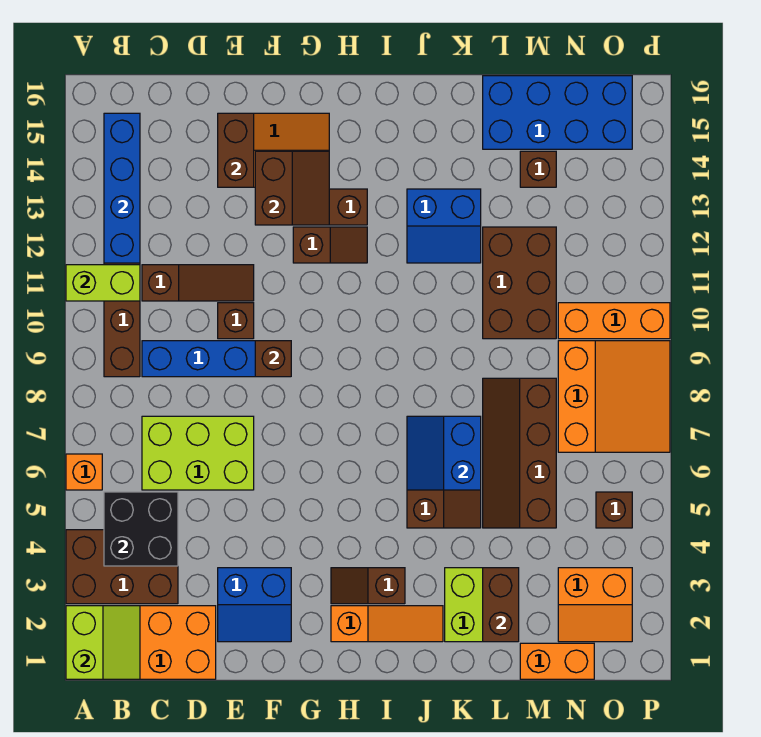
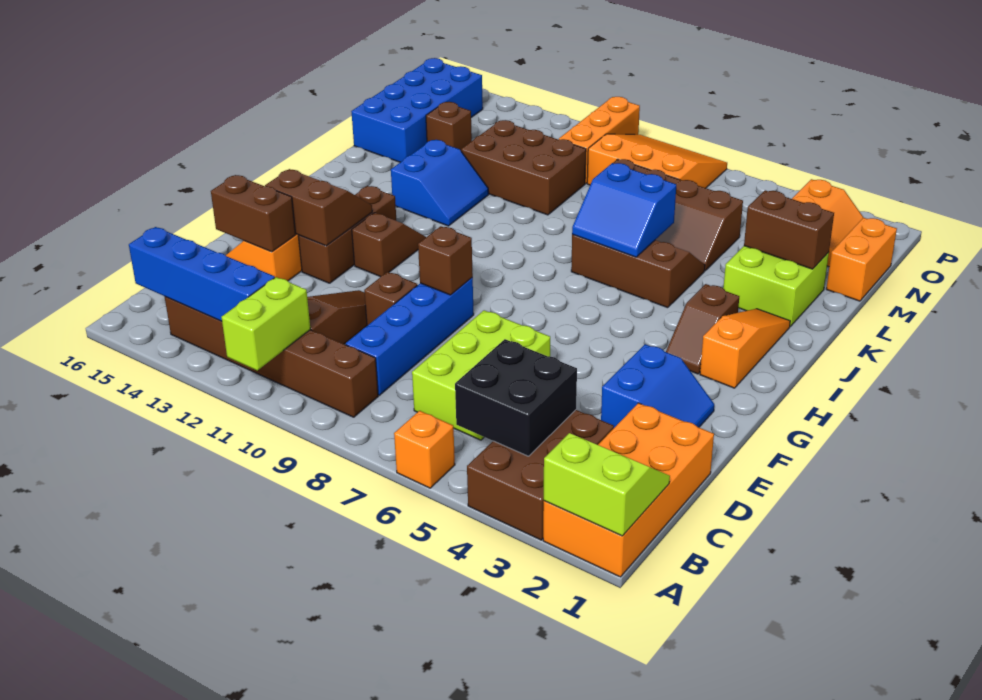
brown 1x1 brick [596,492,632,528] -> none

